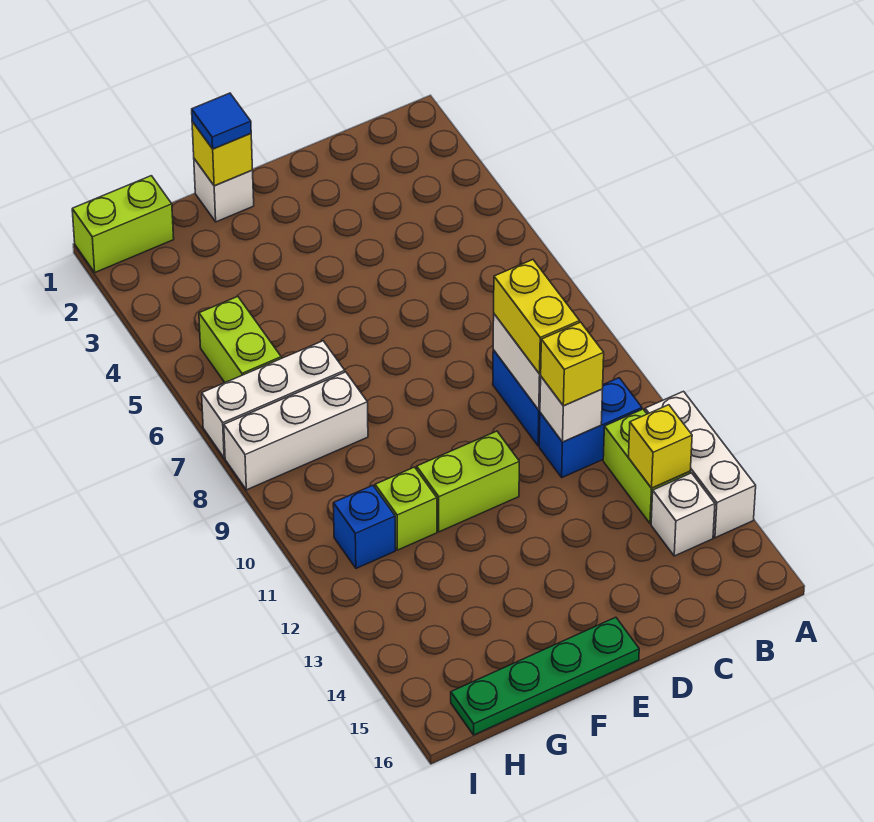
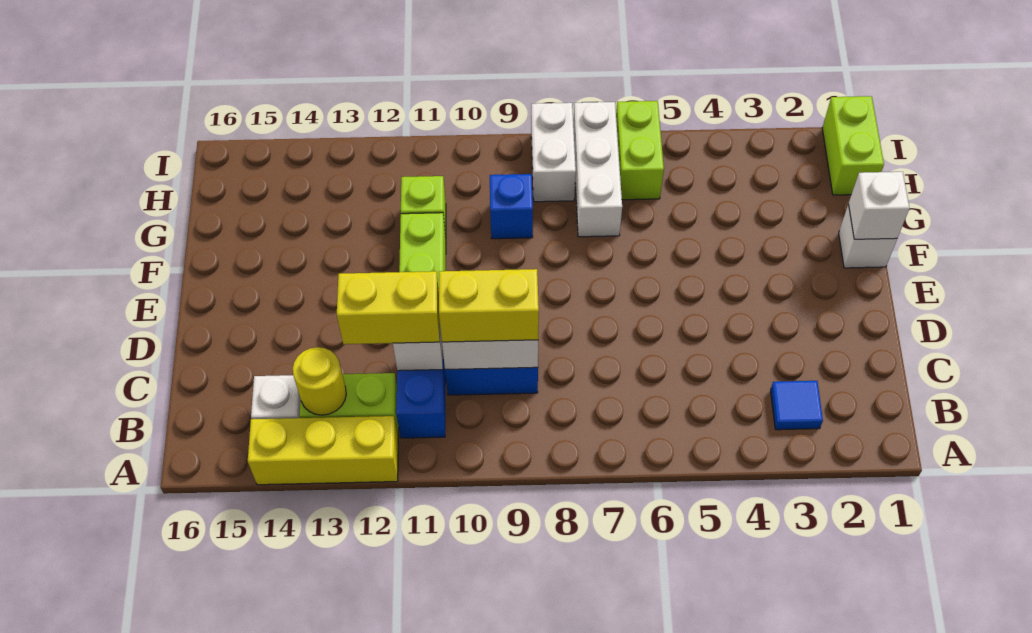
white 1x3 brick [645,391,756,538] -> yellow 1x3 brick [248,416,398,485]
yellow 1x1 brick [628,405,692,488] -> yellow 1x1 round brick [293,347,346,415]
yellow 1x1 brick [541,322,604,406] -> yellow 1x2 brick [337,271,440,344]
green 1x4 plate [451,617,639,735] -> none
yellow 1x1 brick [192,122,253,186] -> white 1x1 brick [848,172,909,239]
blue 1x1 tile [192,93,251,149] -> blue 1x1 tile moved to [771,381,823,430]
white 1x3 brick [224,372,368,490] -> white 1x2 brick [531,103,576,202]
lime 1x2 brick [199,297,281,382] -> lime 1x2 brick turned to [616,101,664,200]
blue 1x1 brick [333,485,395,568] -> blue 1x1 brick moved to [490,174,533,239]

